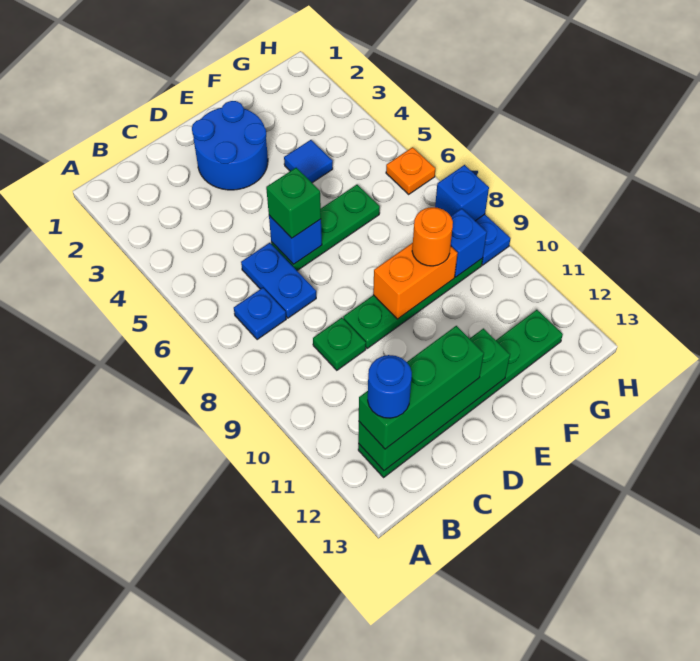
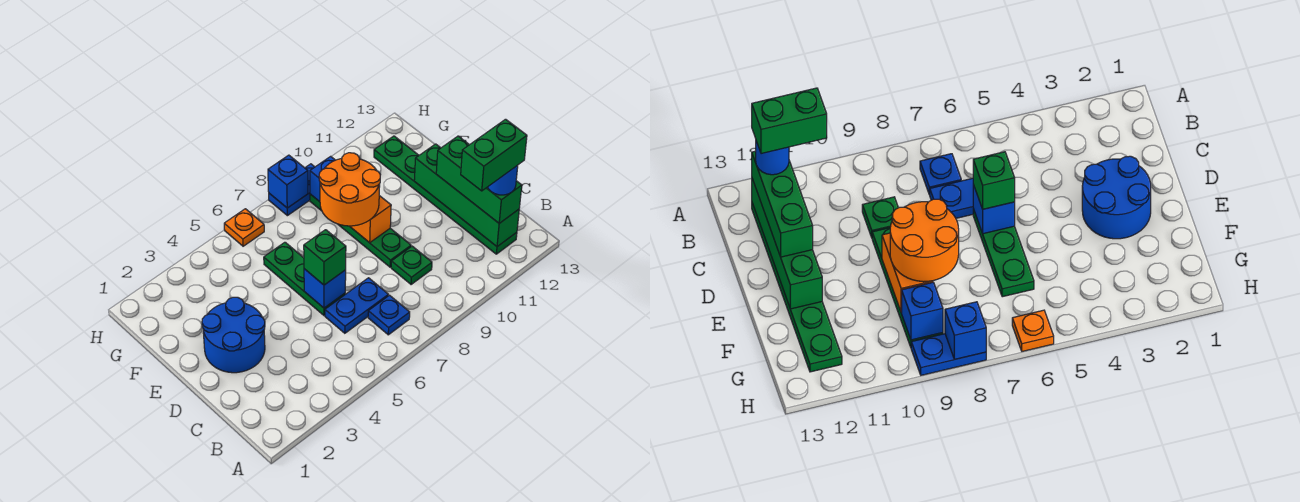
none -> green 1x2 brick [461,119,527,191]
blue 1x1 tile [284,140,333,183] -> none
orange 1x1 round brick [412,207,453,266] -> orange 2x2 round brick [319,153,380,226]

